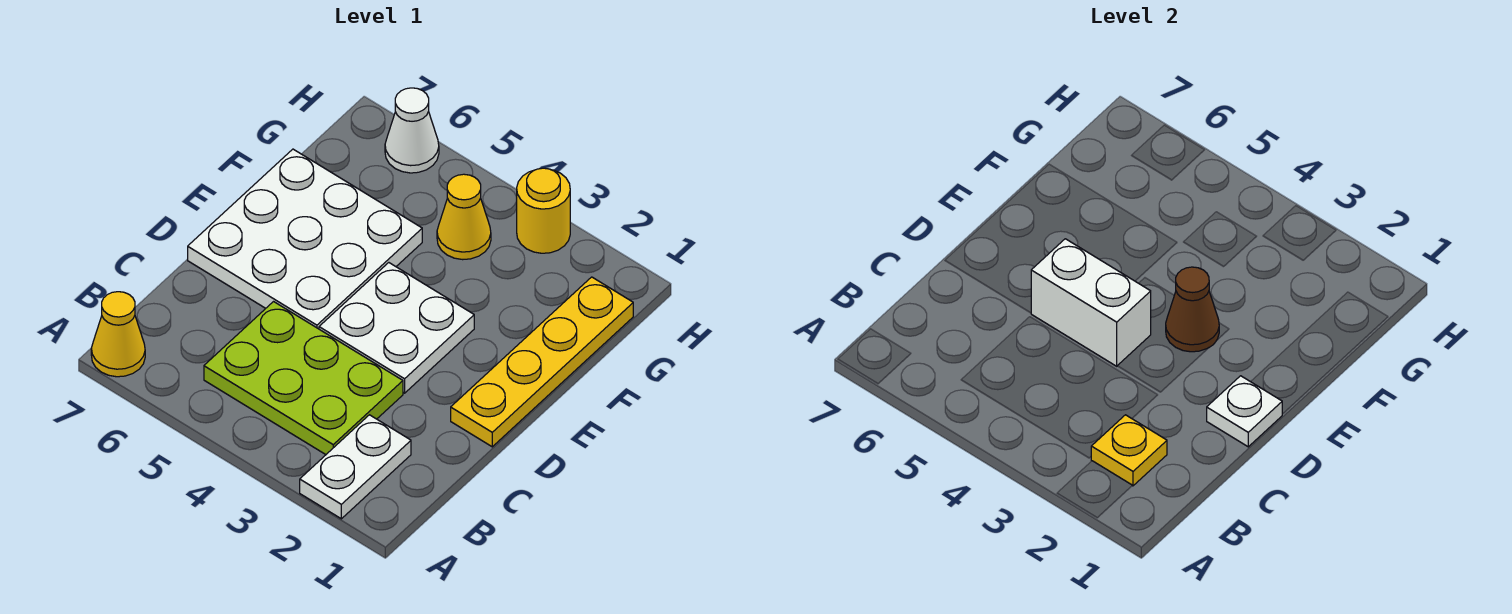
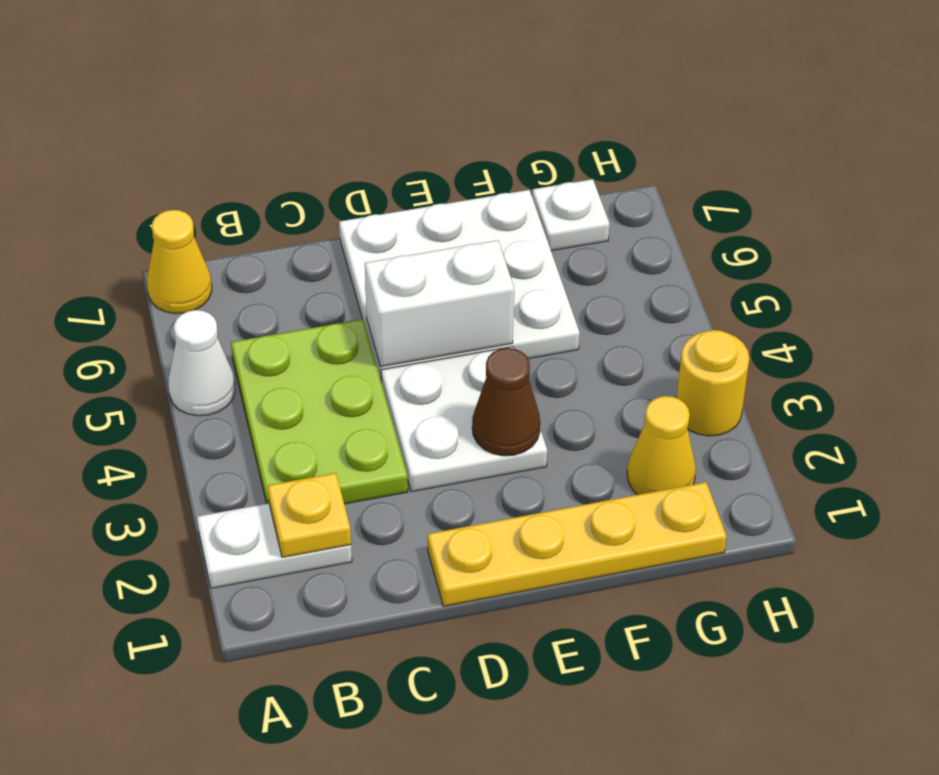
white 1x1 plate [1207,376,1282,447] -> white 1x1 plate moved to [532,179,610,251]
white 1x2 brick [1031,239,1151,366] -> white 1x2 brick turned to [365,240,514,367]
yellow 1x1 cone [437,174,491,260] -> yellow 1x1 cone moved to [627,396,696,495]
white 1x1 cone [385,88,439,173] -> white 1x1 cone moved to [169,310,235,416]

